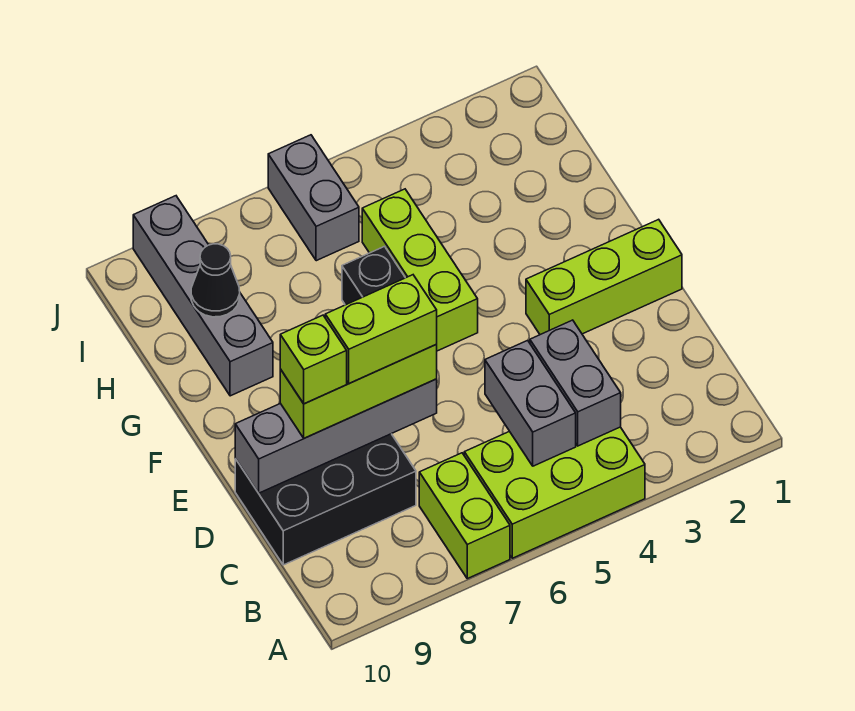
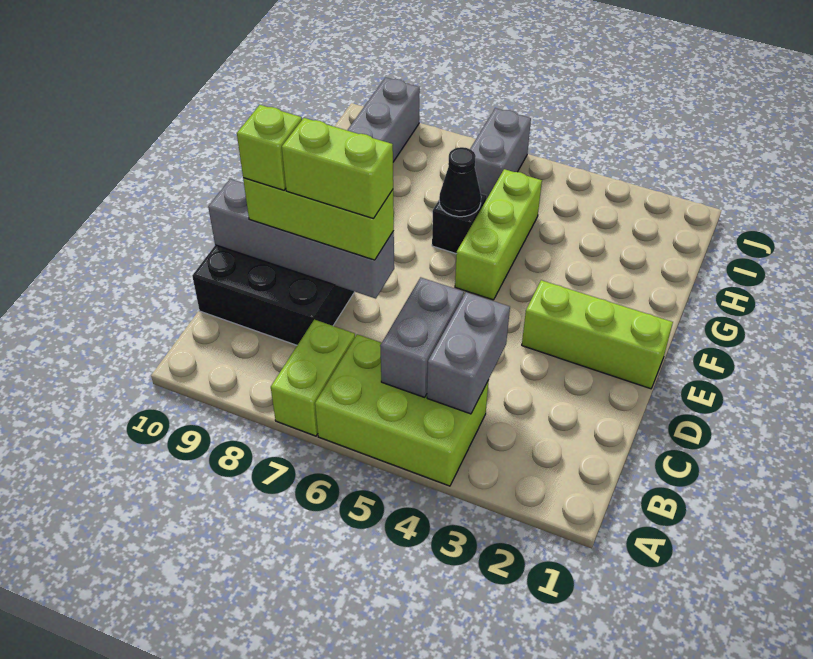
black 1x1 cone [191,244,240,317] -> black 1x1 cone moved to [439,147,481,217]

